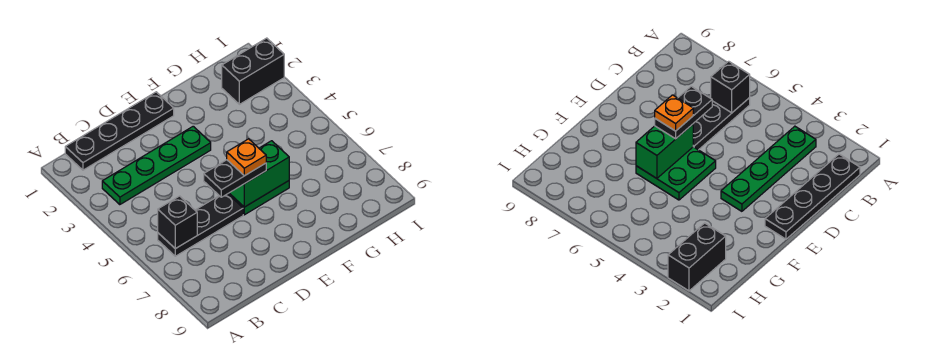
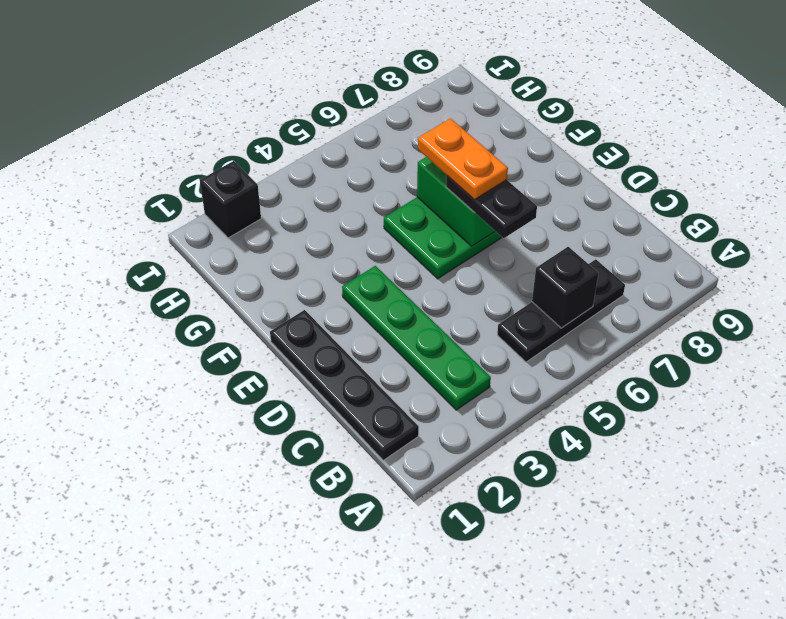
black 1x3 plate [158,194,243,256] -> black 1x3 plate turned to [497,259,625,362]
orange 1x1 plate [227,139,266,176] -> orange 1x2 plate [418,119,508,199]
black 1x2 brick [222,38,284,104] -> black 1x1 brick [200,161,261,238]

